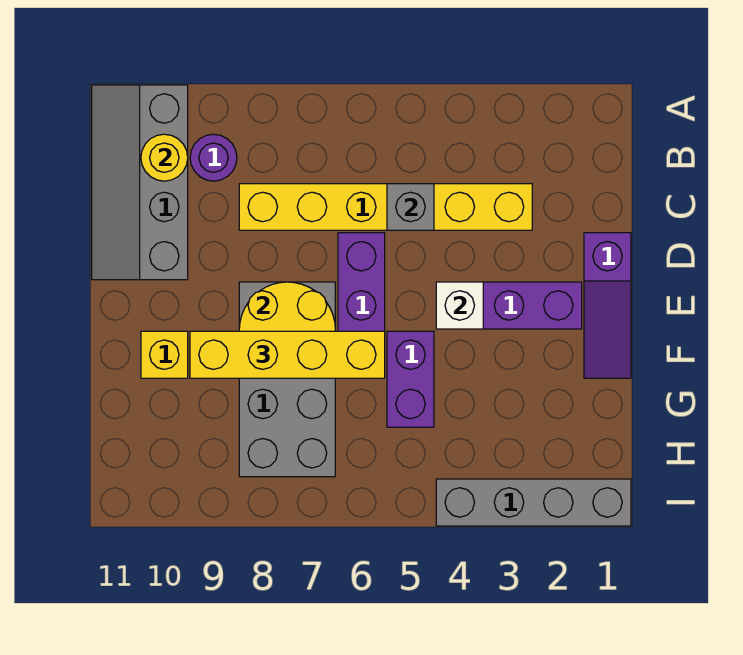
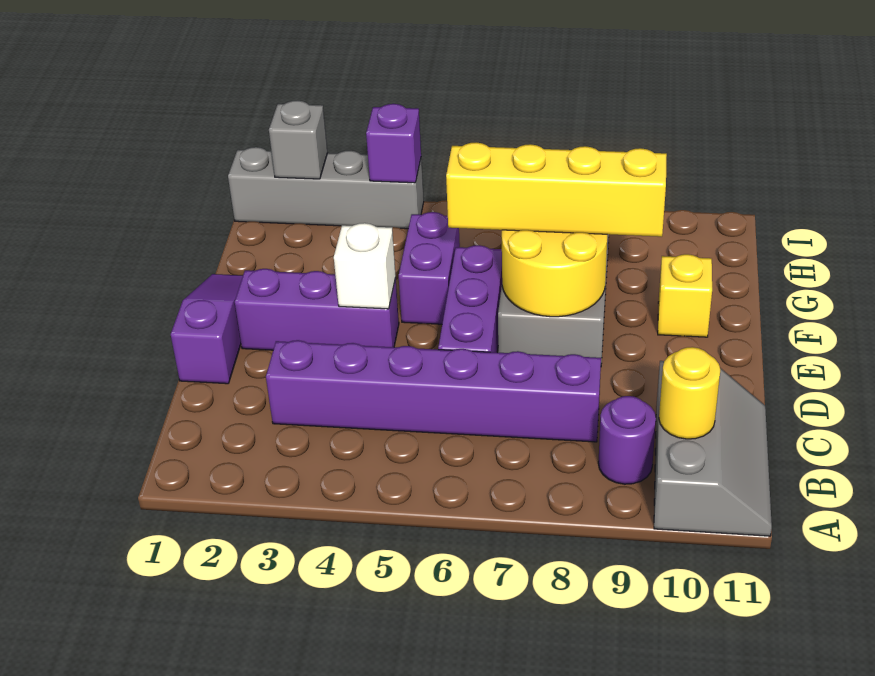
grey 2x4 slope [92,85,188,280] -> grey 2x3 slope [654,361,772,536]
yellow 1x6 brick [239,184,532,230] -> purple 1x6 brick [266,340,601,442]
grey 1x1 brick [387,184,434,230] -> grey 1x1 brick moved to [269,100,328,179]
none -> purple 1x1 brick [366,104,421,183]

